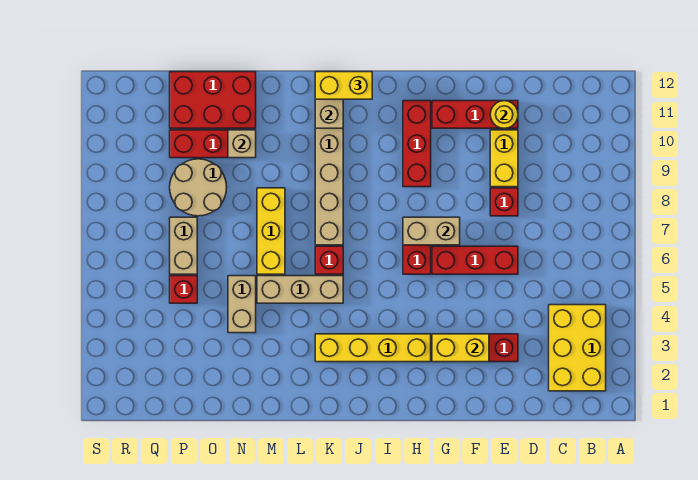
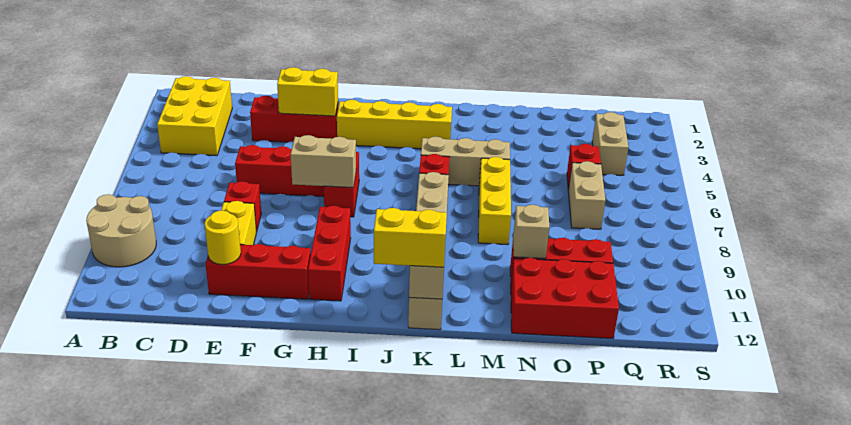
tan 1x2 brick [228,276,256,333] -> tan 1x2 brick moved to [592,112,628,175]
tan 2x2 round brick [170,159,227,216] -> tan 2x2 round brick moved to [86,194,156,267]

